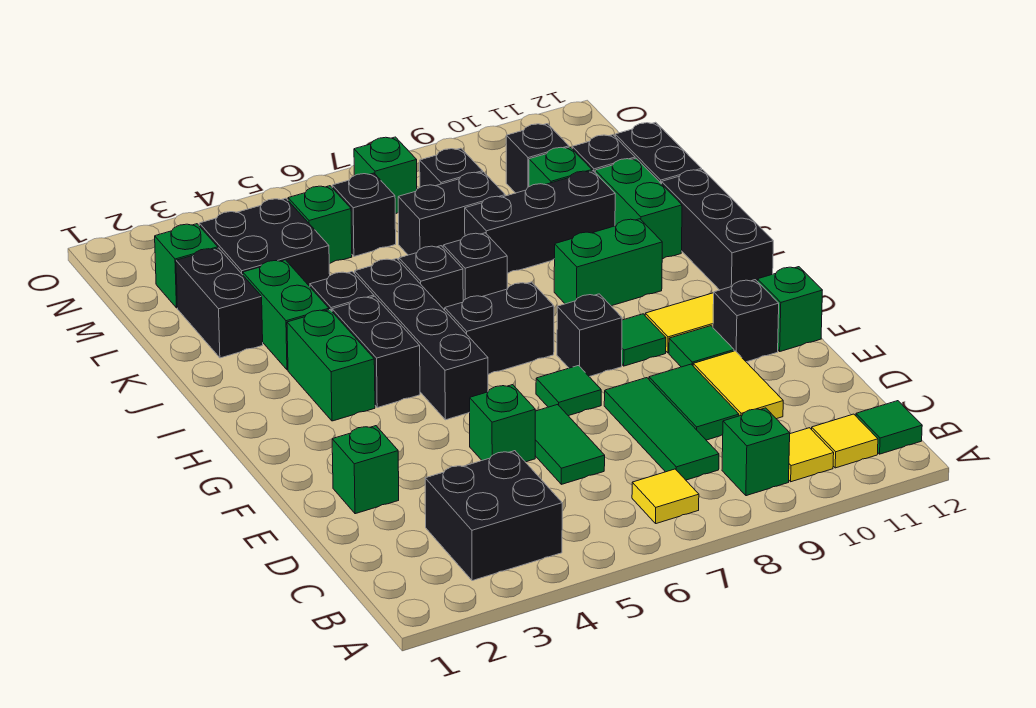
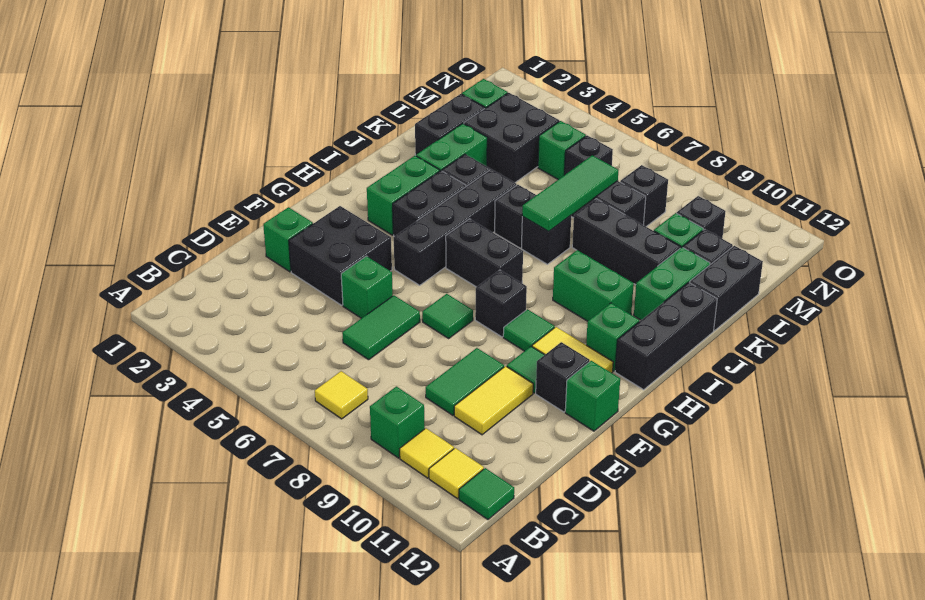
black 2x2 brick [425,451,562,581] -> black 2x2 brick moved to [289,206,392,305]
green 1x3 tile [604,378,719,480] -> green 1x3 tile moved to [522,155,618,231]
green 1x1 brick [354,137,417,214] -> green 1x1 brick moved to [586,303,639,371]

